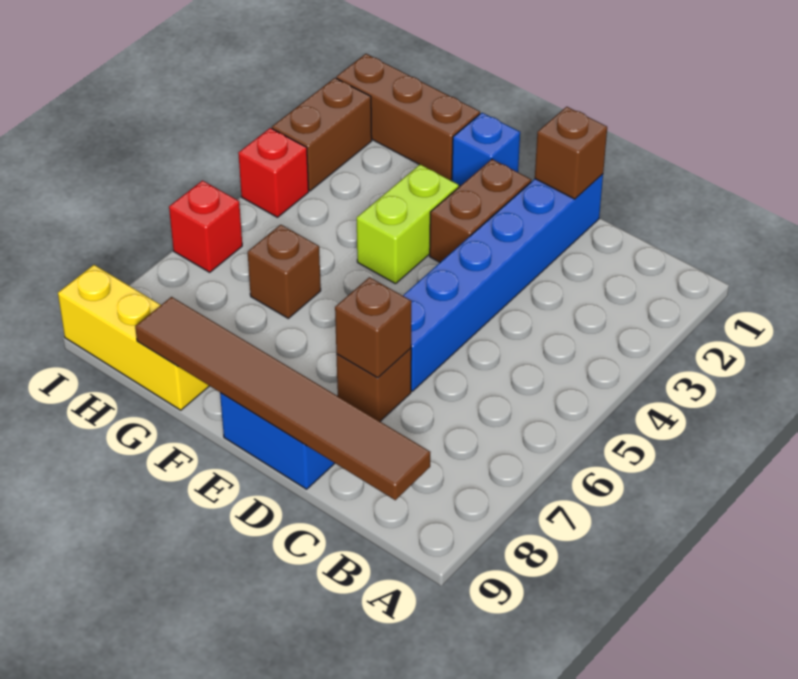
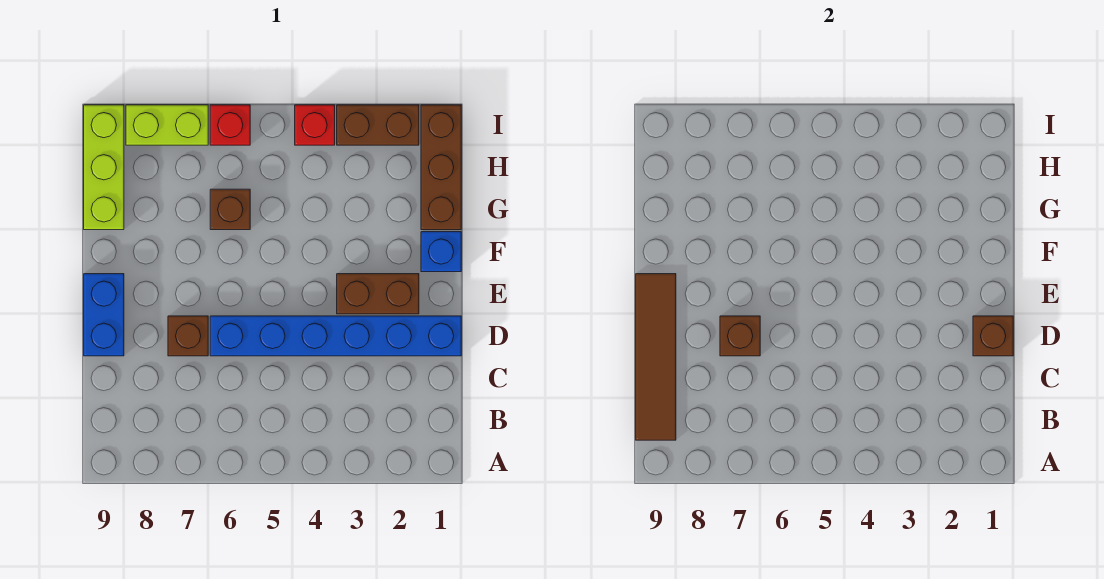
brown 1x6 tile [135,297,430,500] -> brown 1x4 tile [636,274,676,440]
lime 1x2 brick [357,165,459,284] -> lime 1x2 brick moved to [126,105,208,145]
yellow 1x3 brick [58,265,209,410] -> lime 1x3 brick [84,105,124,230]

